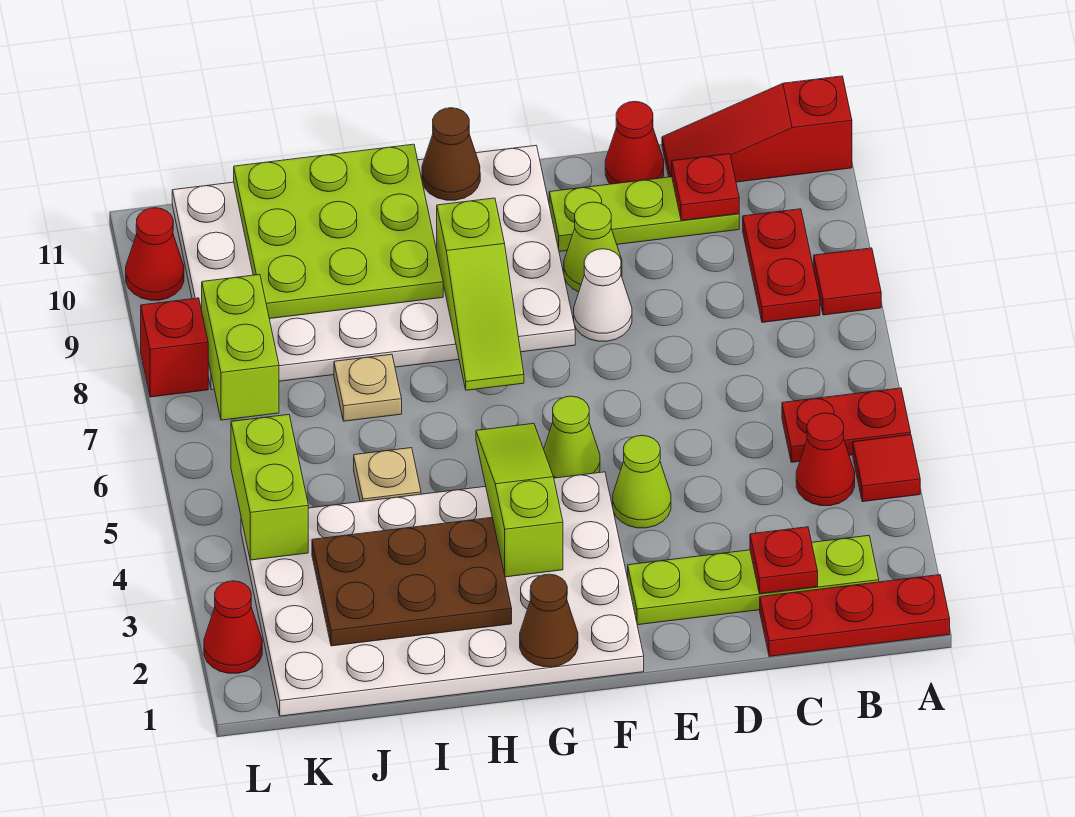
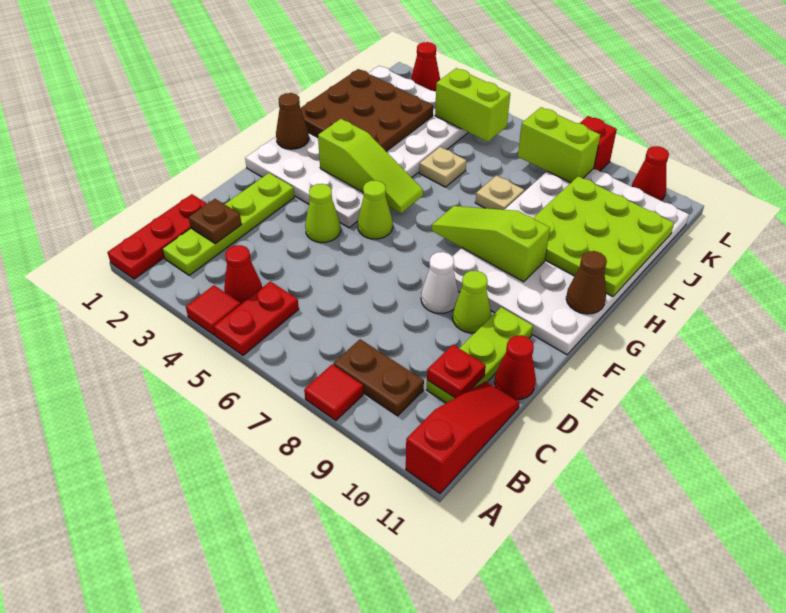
red 1x2 plate [743,209,820,322] -> brown 1x2 plate [333,339,424,416]
red 1x1 plate [750,527,818,594] -> brown 1x1 plate [189,199,242,244]
brown 2x3 plate [312,517,512,646] -> brown 3x3 plate [300,69,433,151]

